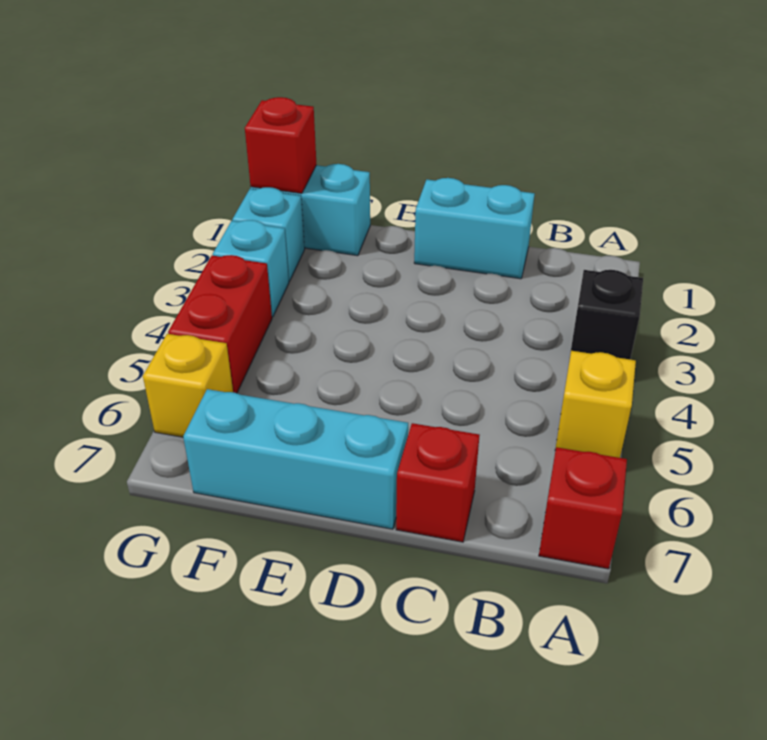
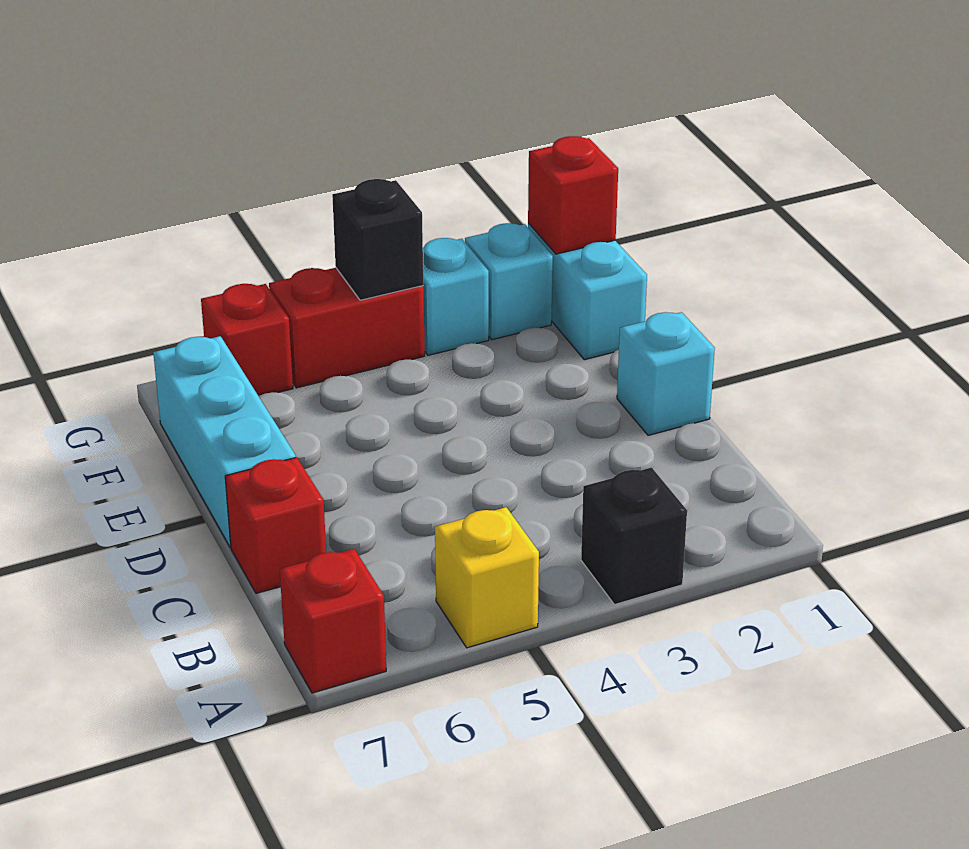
cyan 1x2 brick [414,178,535,279] -> cyan 1x1 brick [617,312,715,435]
none -> black 1x1 brick [332,179,423,300]
yellow 1x1 brick [143,334,233,437] -> red 1x1 brick [201,284,293,396]

